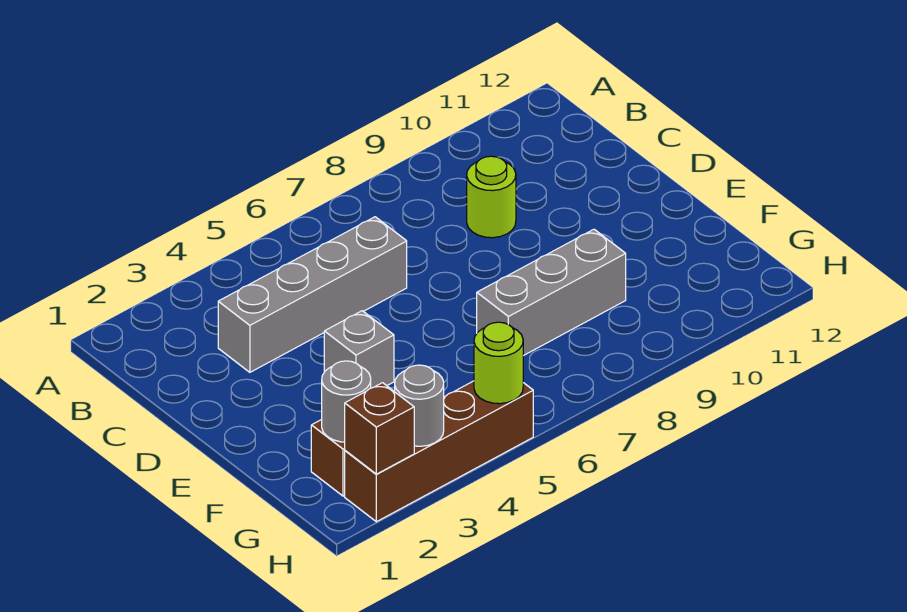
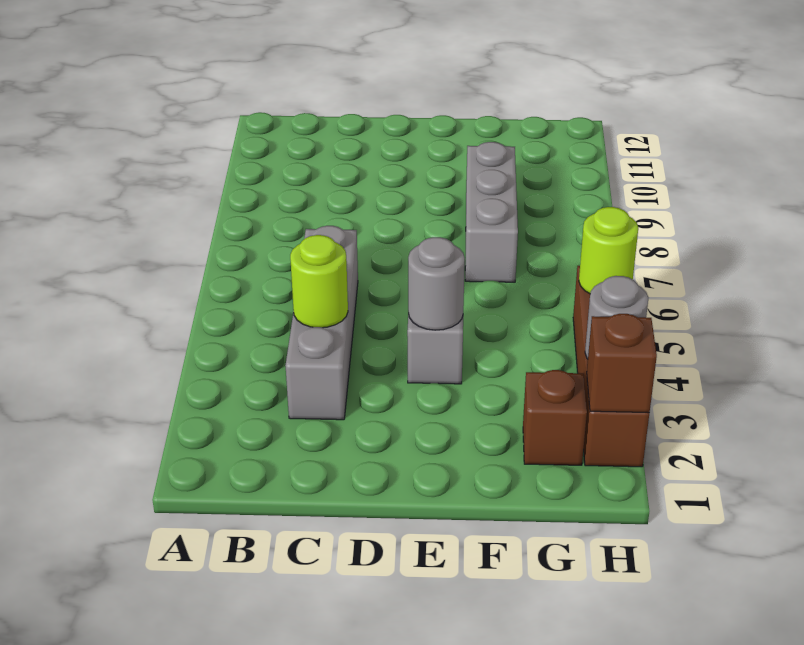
lime 1x1 round brick [467,156,516,238] -> lime 1x1 round brick moved to [290,235,348,328]
grey 1x1 round brick [322,361,371,442] -> grey 1x1 round brick moved to [408,237,465,330]

